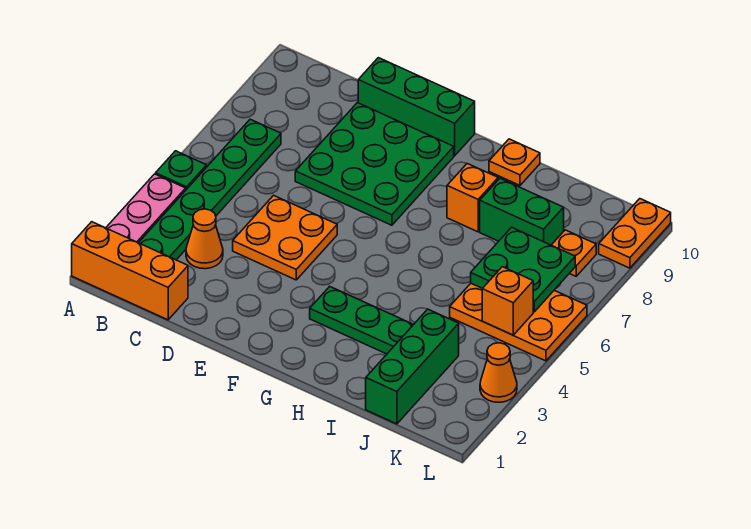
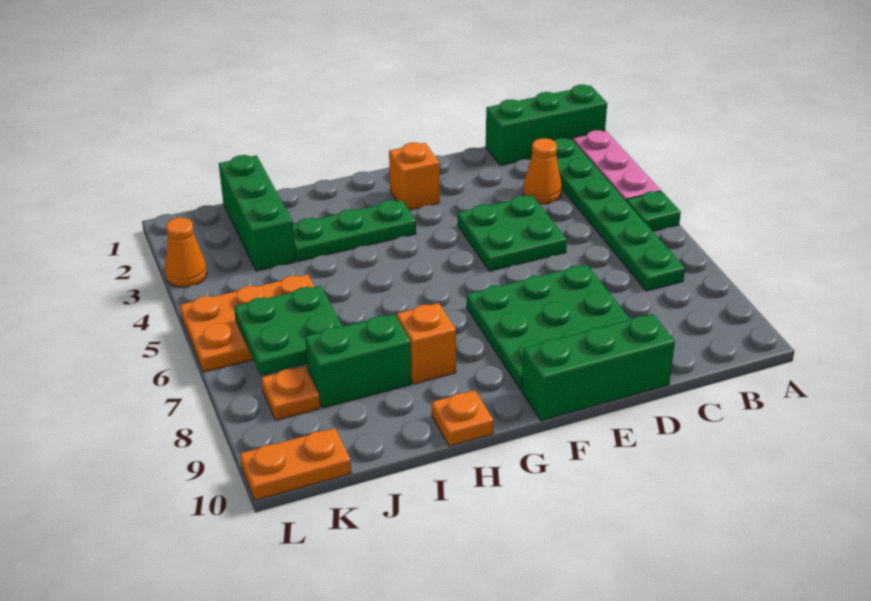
orange 1x3 brick [72,222,188,320] -> green 1x3 brick [486,85,607,165]
orange 2x2 plate [233,195,337,280] -> green 2x2 plate [458,196,567,271]
orange 1x1 brick [482,267,533,335] -> orange 1x1 brick moved to [389,142,440,210]
orange 1x2 plate [599,199,671,268] -> orange 1x2 plate turned to [240,428,351,500]

